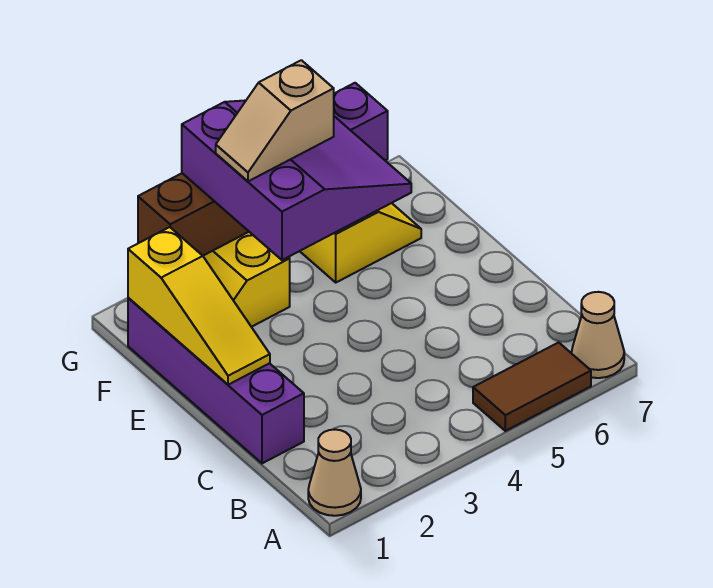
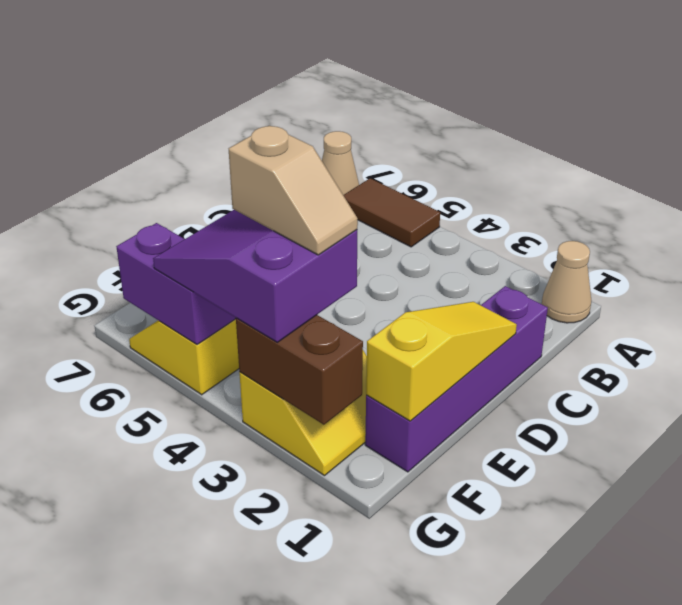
purple 3x3 slope [182,100,411,260] -> purple 2x3 slope [153,210,357,342]

